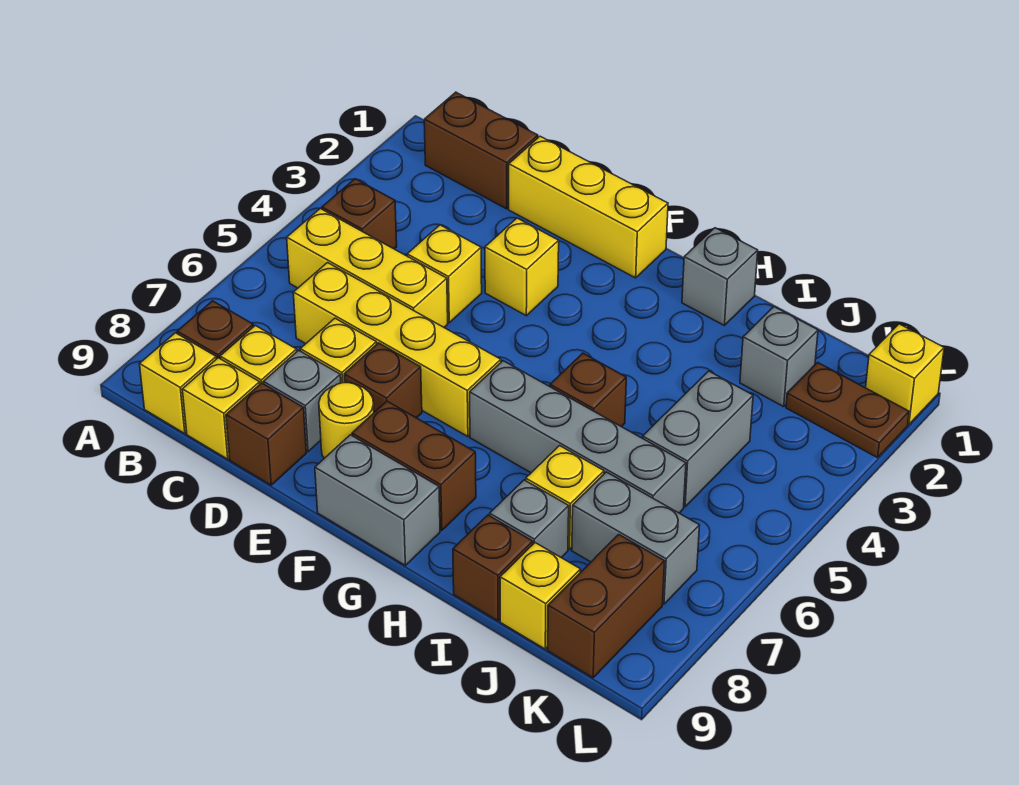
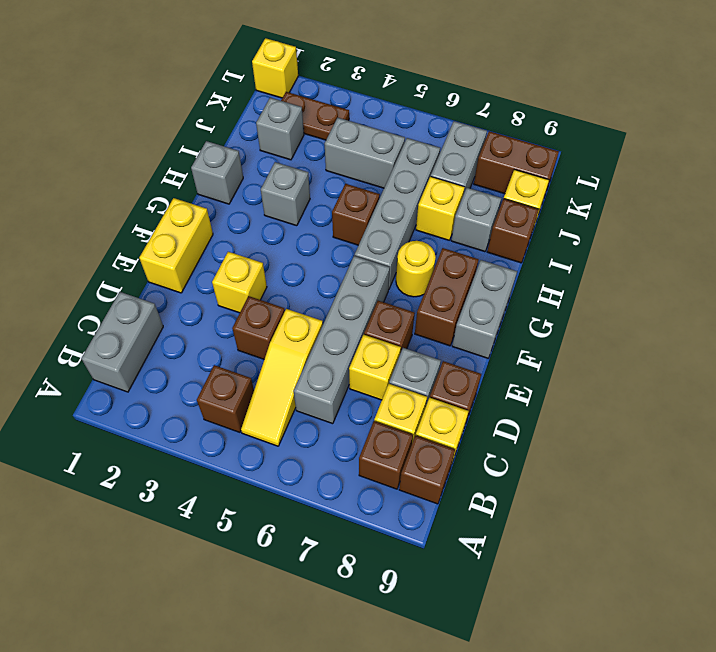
brown 1x2 brick [424,92,538,209] -> grey 1x2 brick [81,292,163,392]
yellow 1x3 brick [287,208,448,327] -> yellow 1x3 slope [241,309,323,446]
yellow 1x1 brick [140,333,216,434] -> brown 1x1 brick [399,436,455,504]
yellow 1x4 brick [293,263,501,436] -> grey 1x4 brick [293,256,390,424]
yellow 1x3 brick [509,136,668,278] -> yellow 1x2 brick [139,198,213,293]
yellow 1x1 brick [407,225,482,323] -> brown 1x1 brick [232,296,285,359]
yellow 1x1 round brick [319,383,374,458] -> yellow 1x1 round brick moved to [396,241,436,297]
none -> grey 1x1 brick [261,162,310,226]
brown 1x2 plate [786,362,909,458] -> brown 1x2 plate turned to [281,92,349,140]

